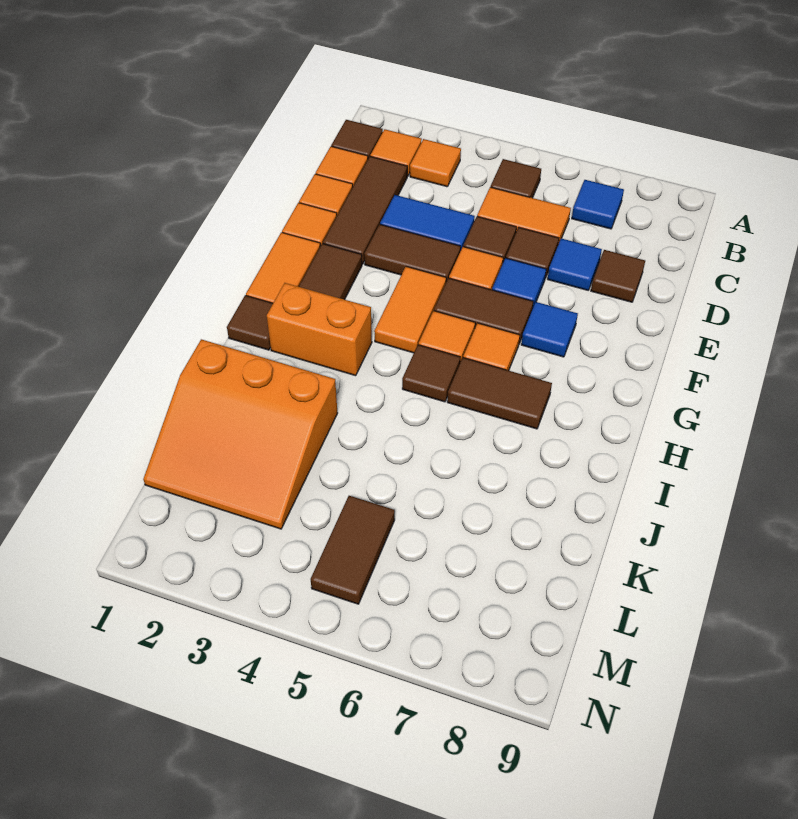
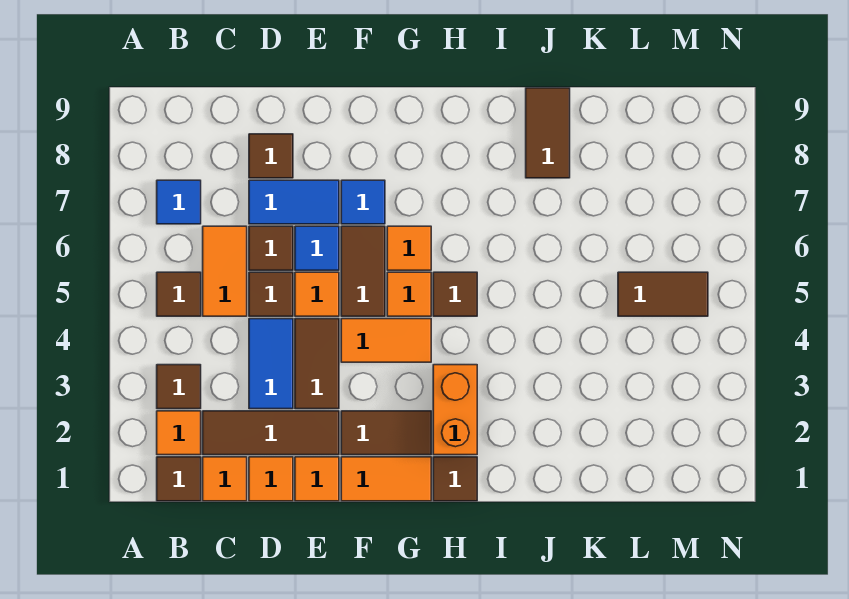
orange 1x1 tile [410,139,461,187] -> brown 1x1 tile [157,365,201,409]
blue 1x1 tile [548,238,602,290] -> blue 1x2 tile [249,180,339,224]
brown 1x2 tile [447,358,552,429] -> brown 1x2 tile moved to [526,88,570,178]
orange 3x3 slope [143,339,338,529] -> none

